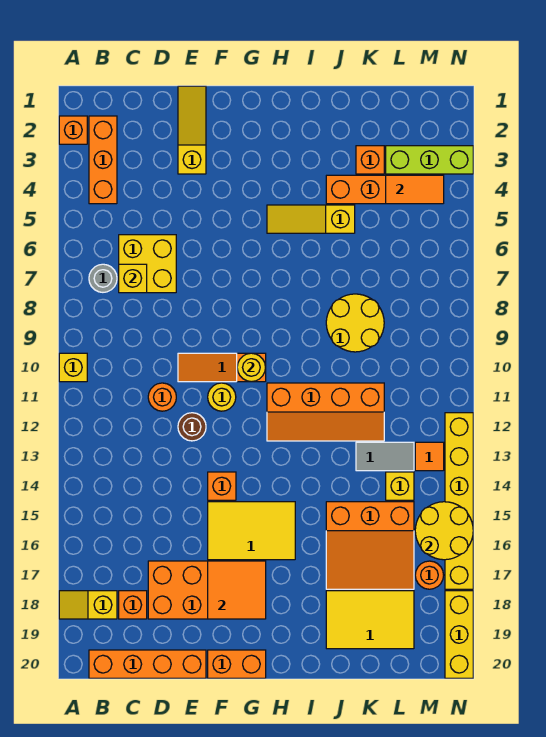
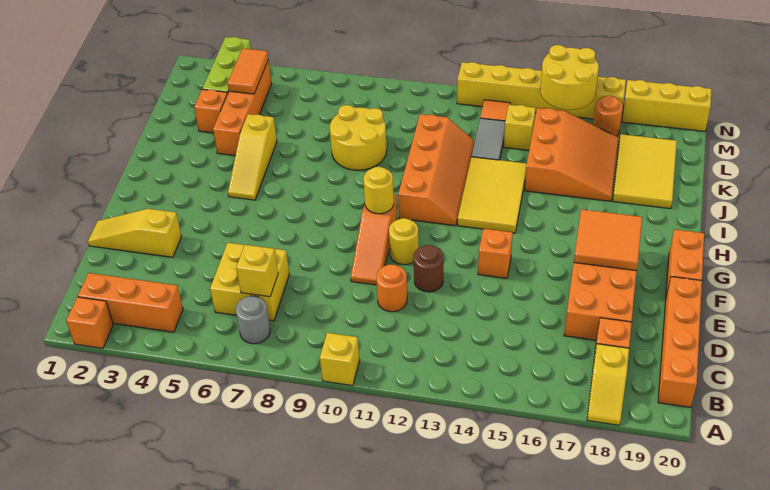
yellow 2x3 tile [208,502,295,560] -> yellow 2x3 tile moved to [458,157,527,233]

